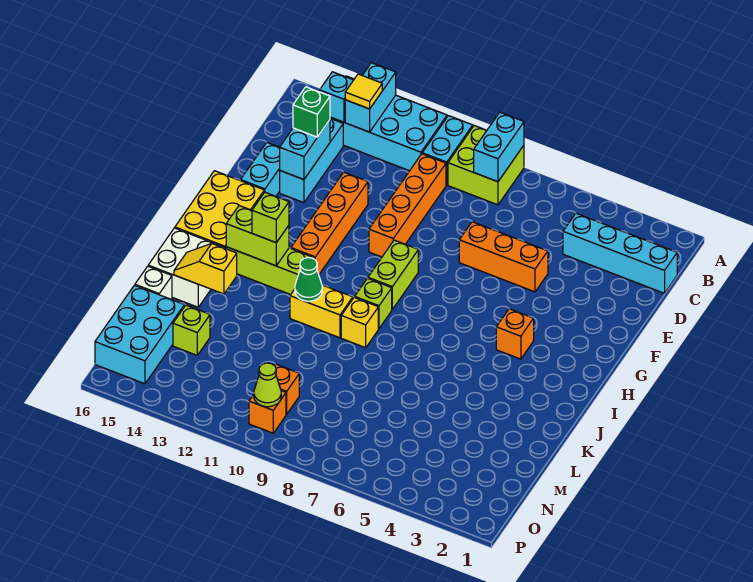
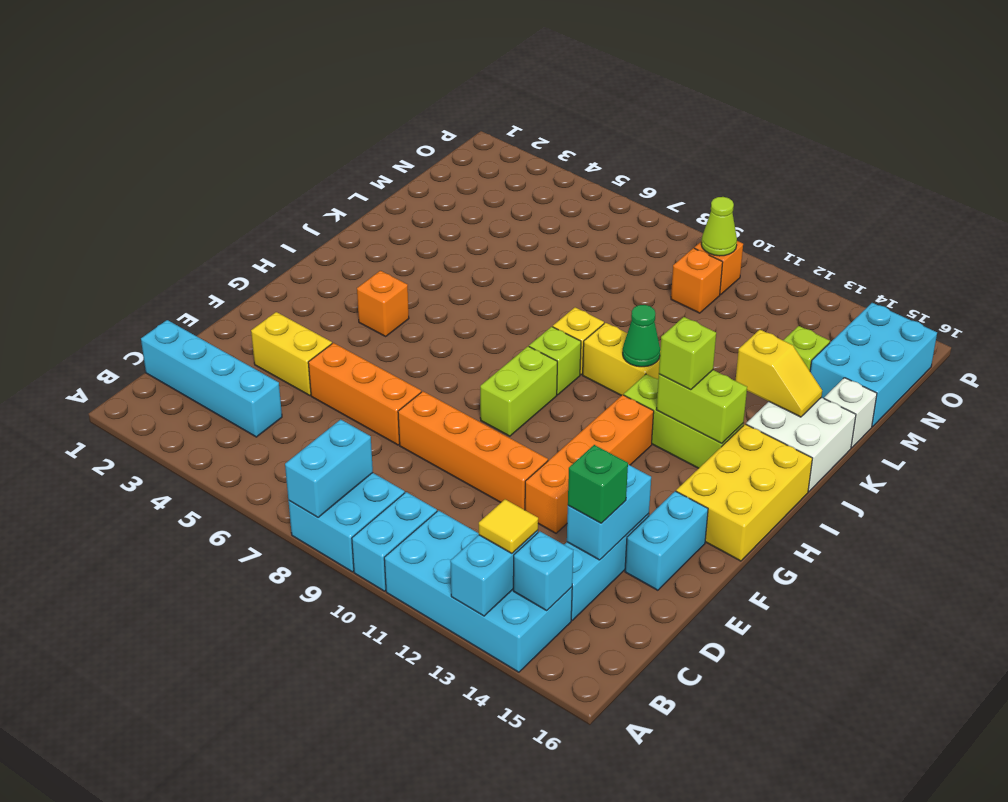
lime 2x2 brick [448,126,524,205] -> cyan 2x2 brick [288,473,405,572]
orange 1x4 brick [369,154,446,257] -> orange 1x4 brick turned to [398,391,548,510]
none -> yellow 1x2 brick [251,312,332,395]

